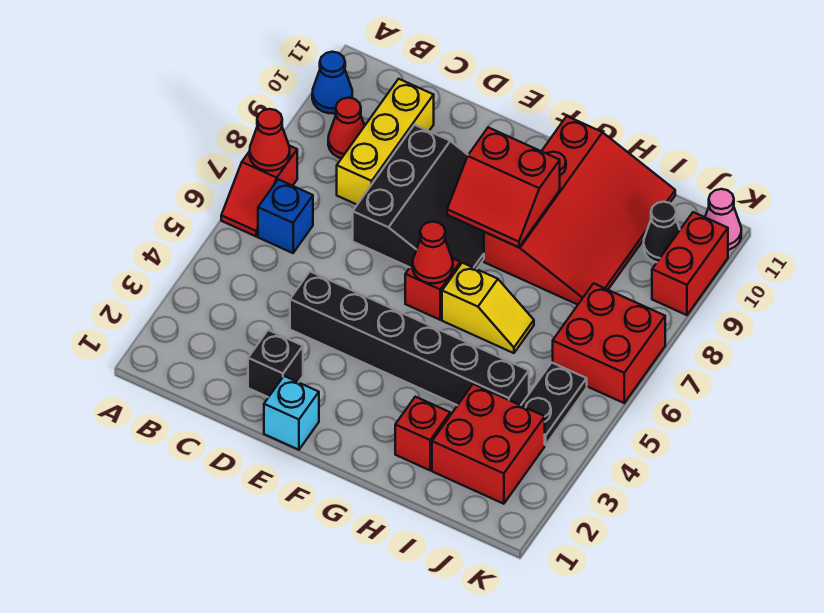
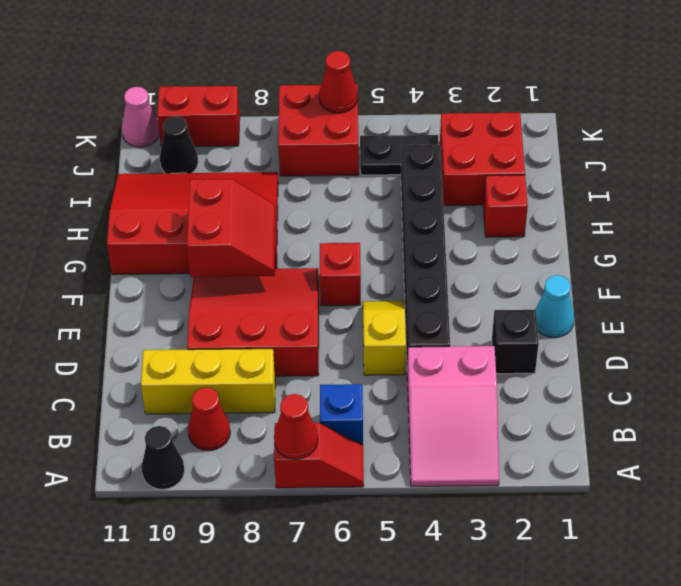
none -> pink 2x3 slope [407,346,499,487]
blue 1x1 cone [312,52,352,114] -> black 1x1 cone [141,426,185,489]
black 3x3 slope [353,125,484,269] -> red 3x3 slope [187,268,319,376]
cyan 1x1 brick [264,376,319,450] -> cyan 1x1 cone [535,275,574,338]
red 1x1 cone [413,222,453,283] -> red 1x1 cone moved to [319,51,358,113]
yellow 1x2 slope [442,263,534,353] -> yellow 1x2 slope moved to [363,301,406,375]

